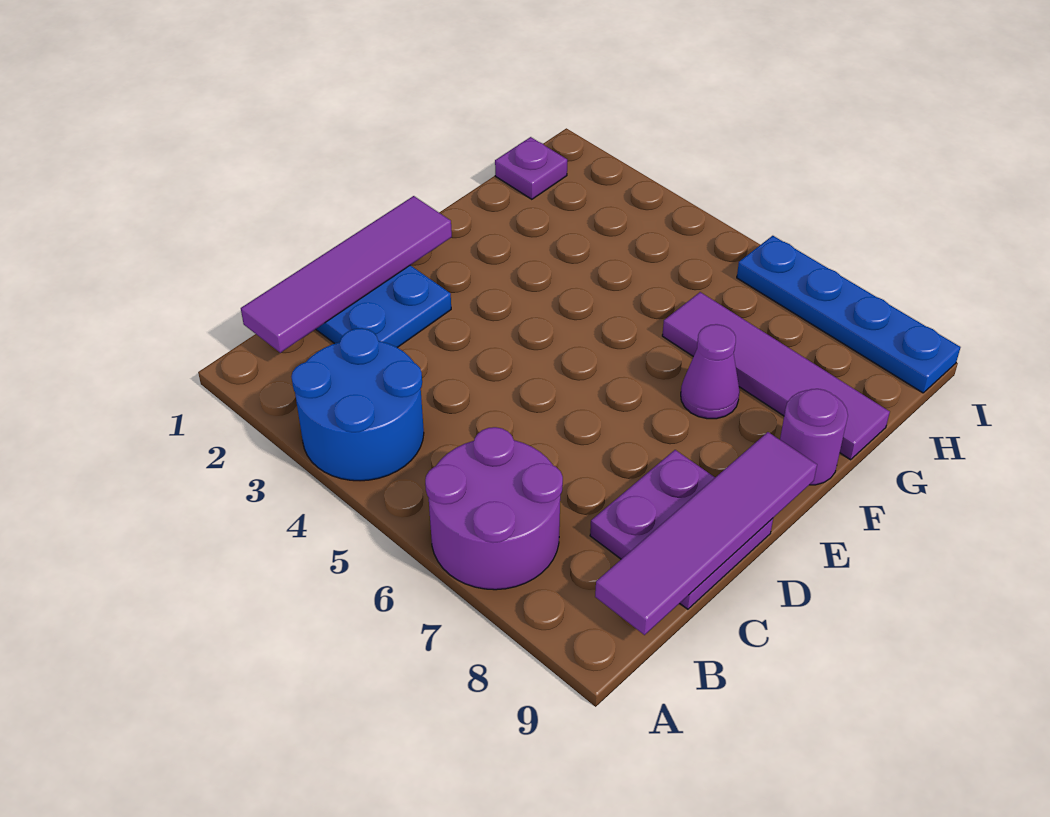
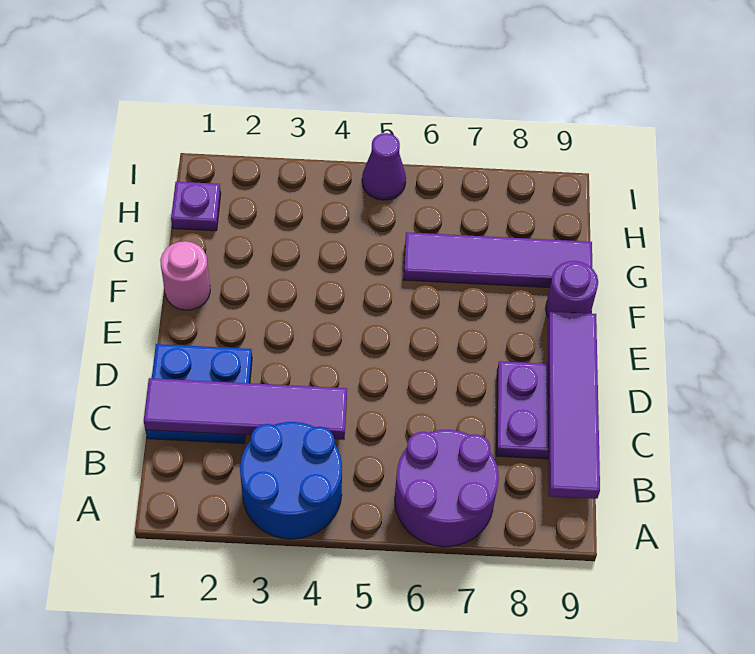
purple 1x4 tile [241,196,452,353] -> purple 1x4 tile turned to [144,378,347,440]
none -> pink 1x1 round brick [160,241,210,310]
purple 1x1 cone [681,324,740,419] -> purple 1x1 cone moved to [362,133,406,200]
blue 1x4 plate [737,236,960,393] -> none

